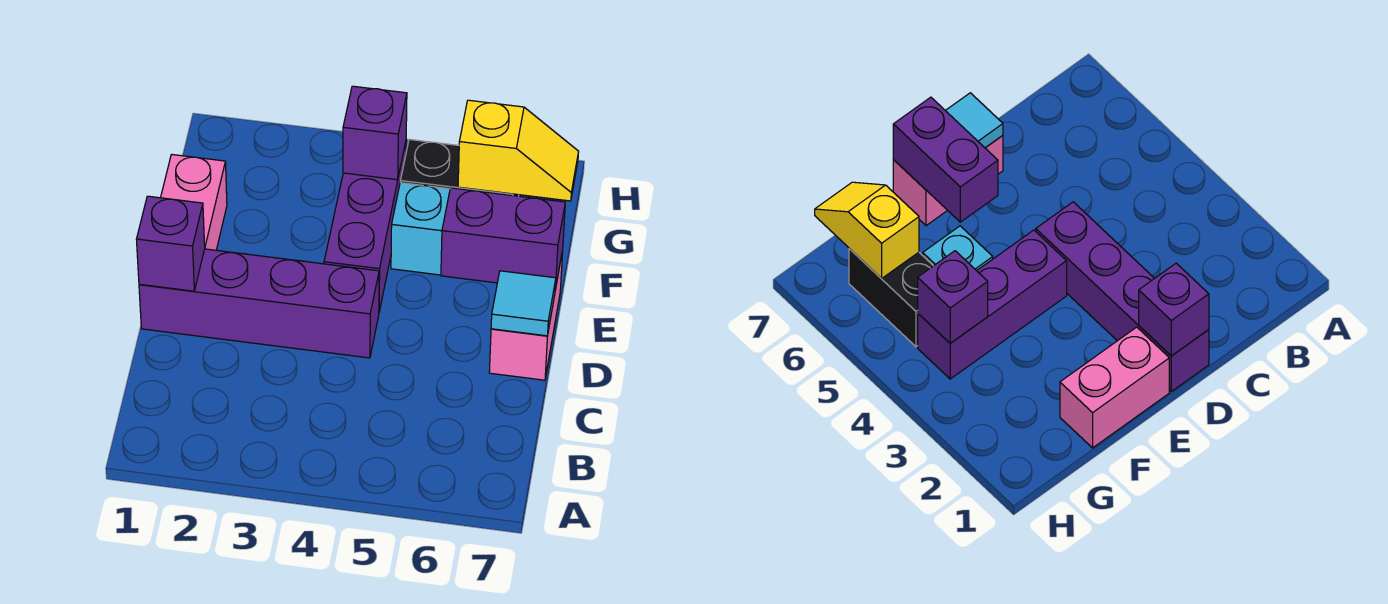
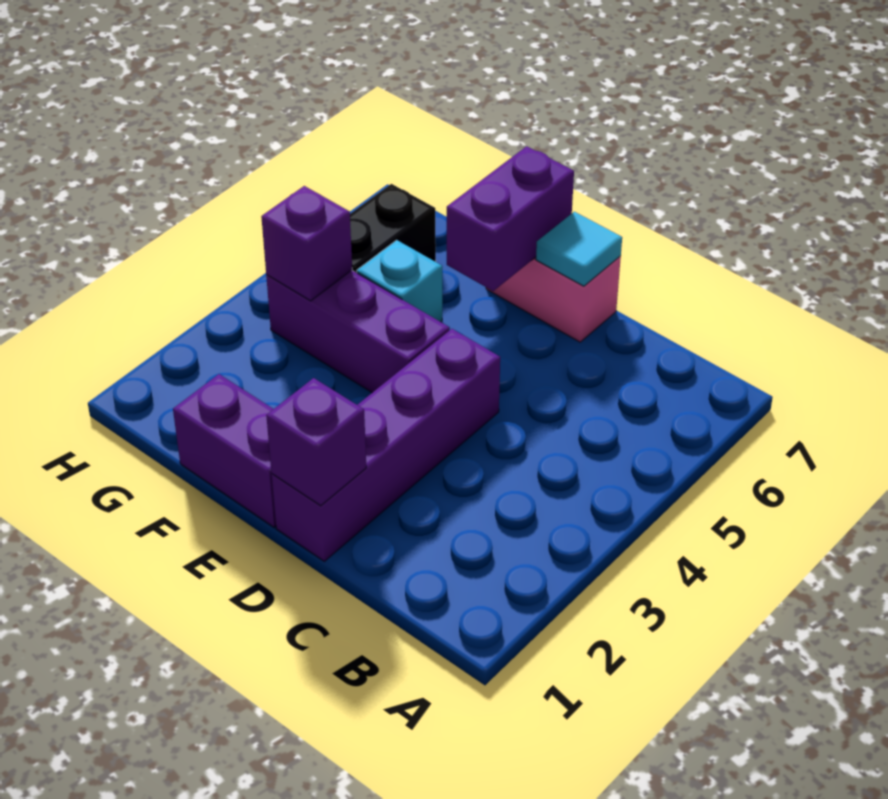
pink 1x2 brick [161,154,227,250] -> purple 1x2 brick [173,374,276,527]
yellow 1x2 slope [458,100,579,201] -> none

